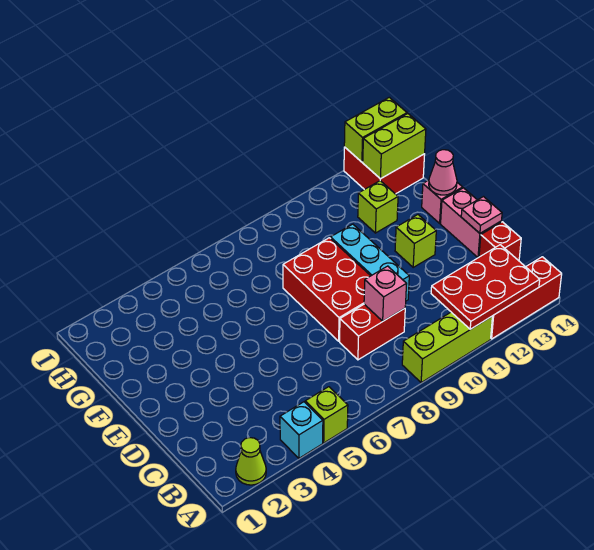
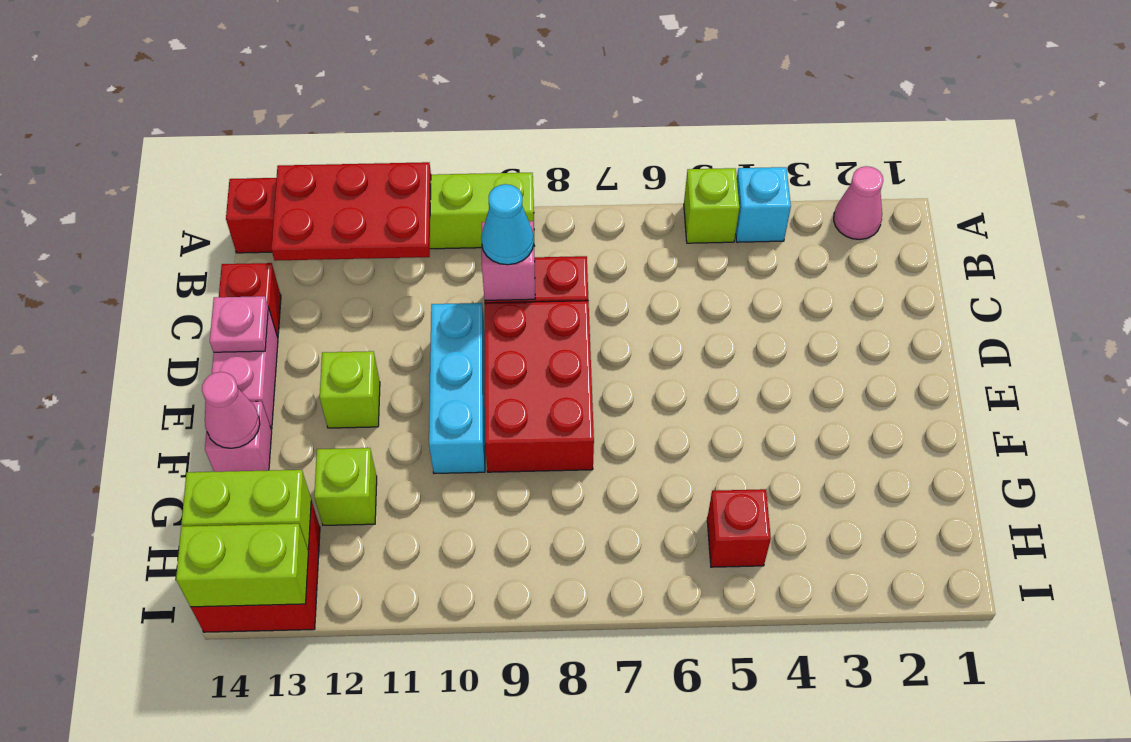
lime 1x1 cone [236,438,266,485] -> pink 1x1 cone [834,166,883,240]
none -> cyan 1x1 cone [481,184,534,265]
none -> red 1x1 brick [707,489,771,567]

